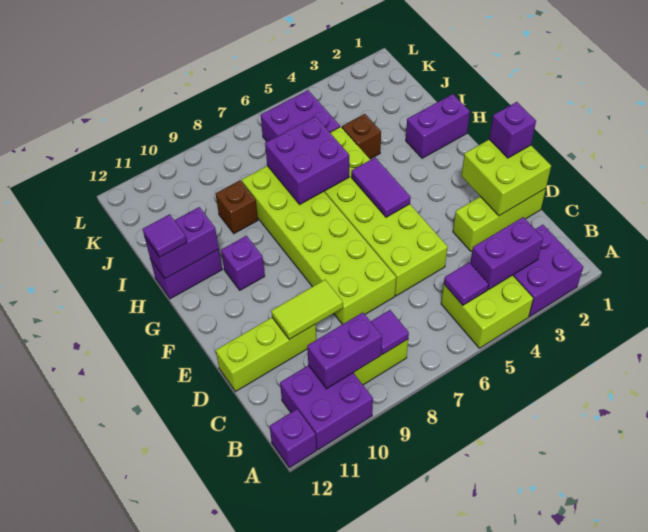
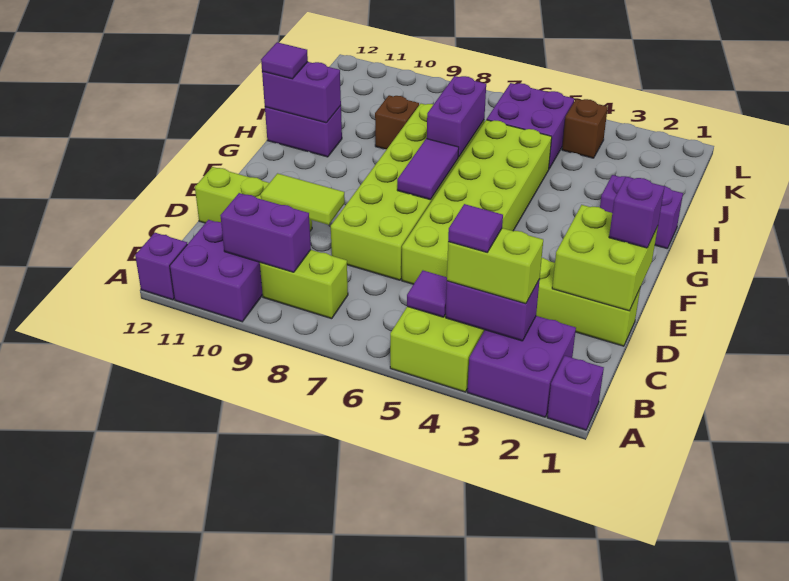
none -> lime 1x2 brick [447,228,543,304]
purple 1x1 tile [371,310,409,354] -> purple 1x1 tile moved to [448,204,503,252]
purple 1x2 tile [351,158,411,217] -> purple 1x2 tile moved to [397,139,459,200]
purple 1x1 brick [221,236,265,290] -> purple 1x1 brick moved to [547,356,604,430]
purple 2x2 brick [265,116,349,204] -> purple 1x2 brick [427,76,486,157]
brown 1x1 brick [342,114,381,159] -> brown 1x1 brick moved to [562,99,608,158]

